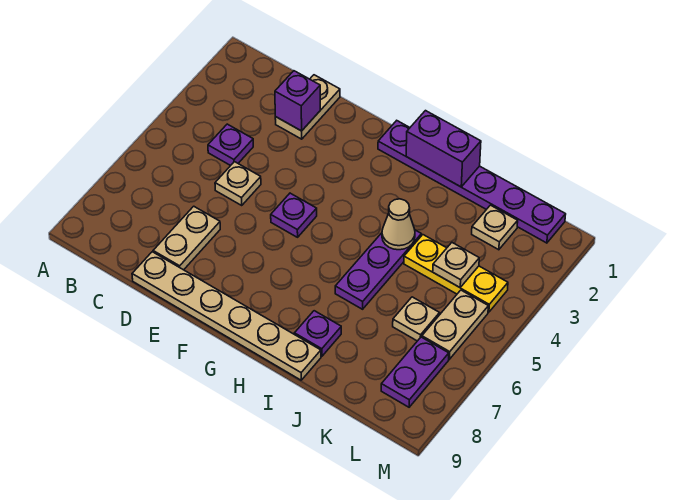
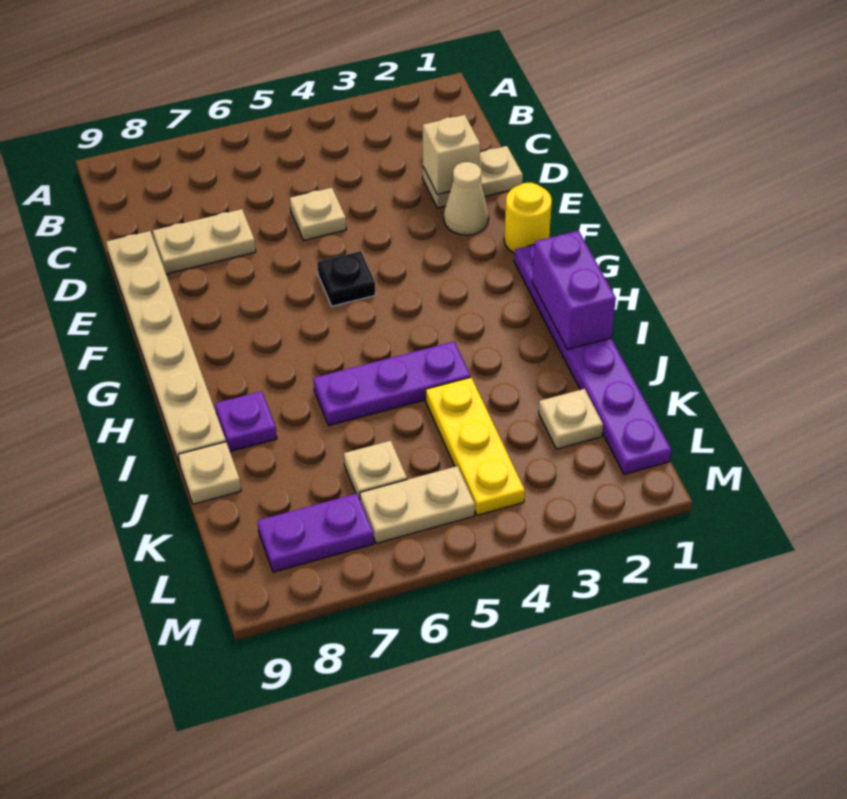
purple 1x1 plate [208,124,253,166] -> none
purple 1x1 brick [275,71,320,131] -> tan 1x1 brick [423,115,480,195]
none -> yellow 1x1 round brick [504,183,552,253]
purple 1x1 plate [271,193,317,237] -> black 1x1 plate [317,251,376,306]
tan 1x1 cone [382,199,415,250] -> tan 1x1 cone moved to [444,162,489,235]
tan 1x1 plate [433,243,479,287] -> tan 1x1 plate moved to [178,442,241,504]

